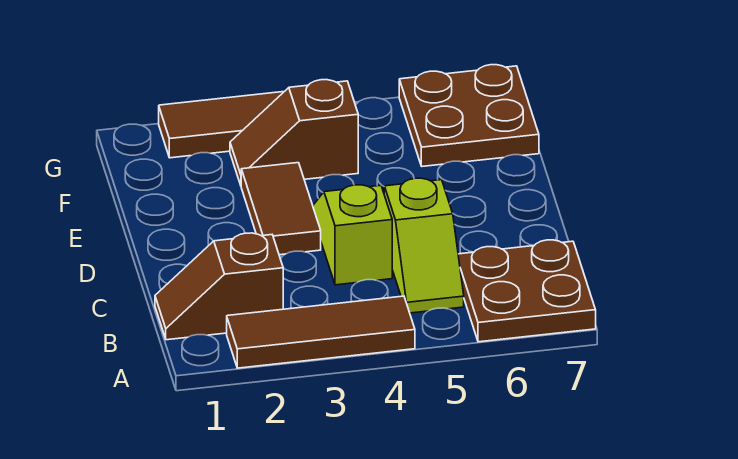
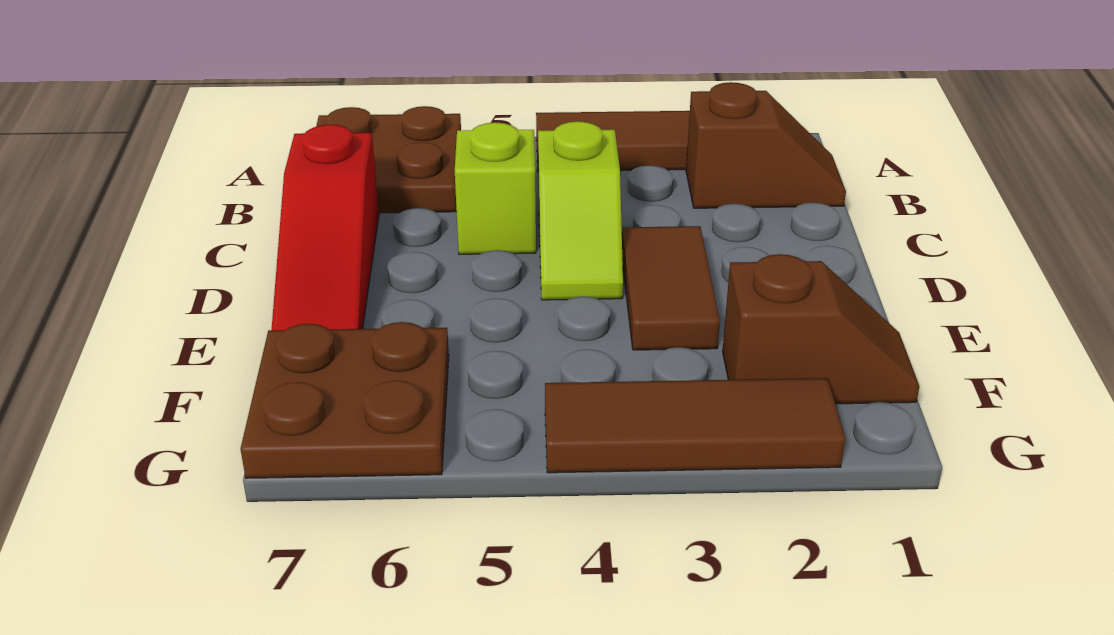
none -> red 1x3 slope [272,125,379,330]
brown 1x2 slope [230,80,358,185] -> brown 1x2 slope moved to [723,254,920,404]

